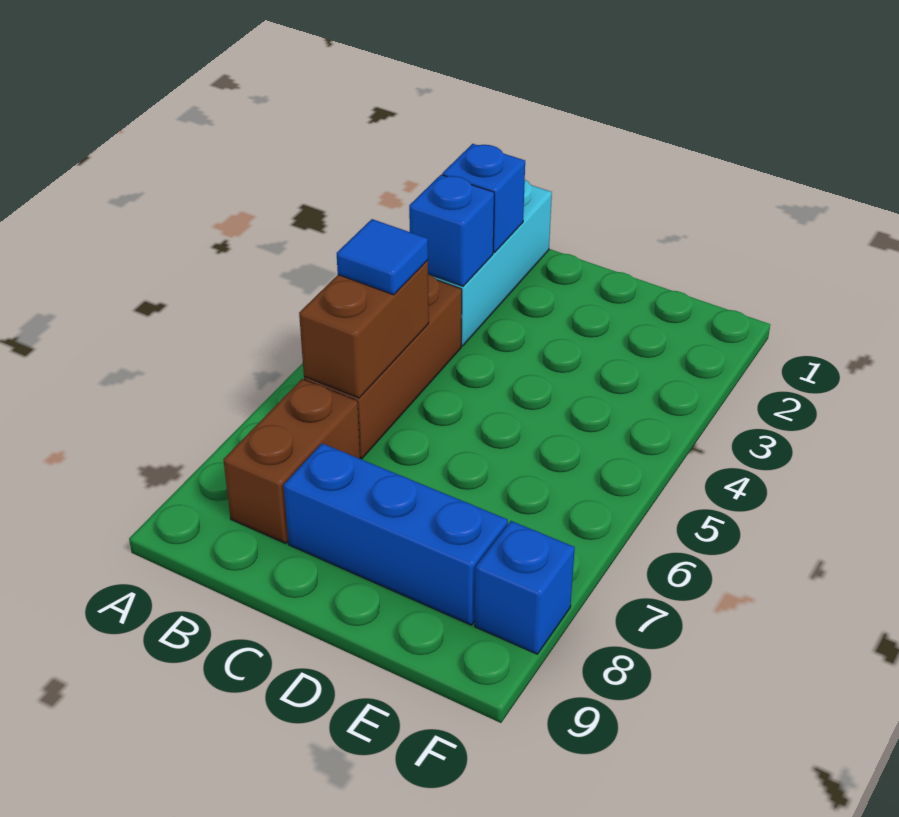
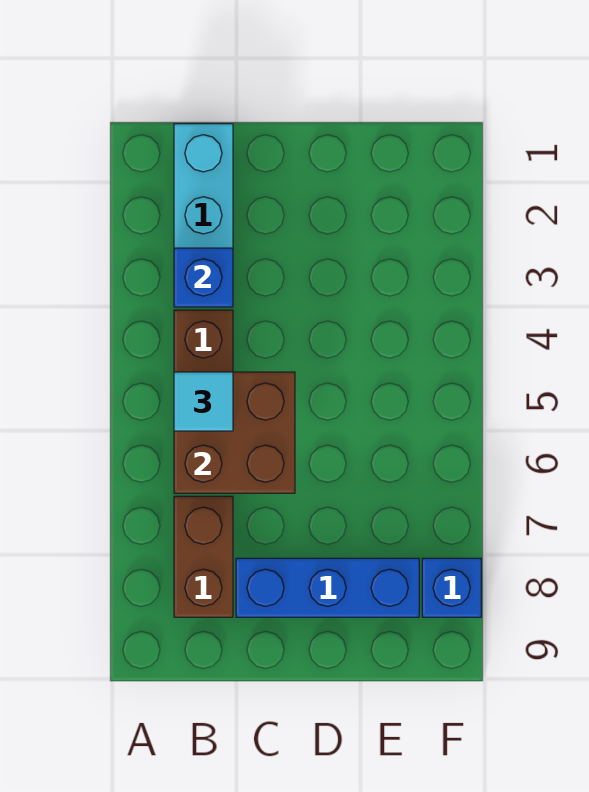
blue 1x1 brick [442,144,525,253] -> none
brown 1x2 brick [299,260,429,398] -> brown 2x2 brick [174,372,295,493]
blue 1x1 tile [337,219,428,295] -> cyan 1x1 tile [174,372,233,431]

